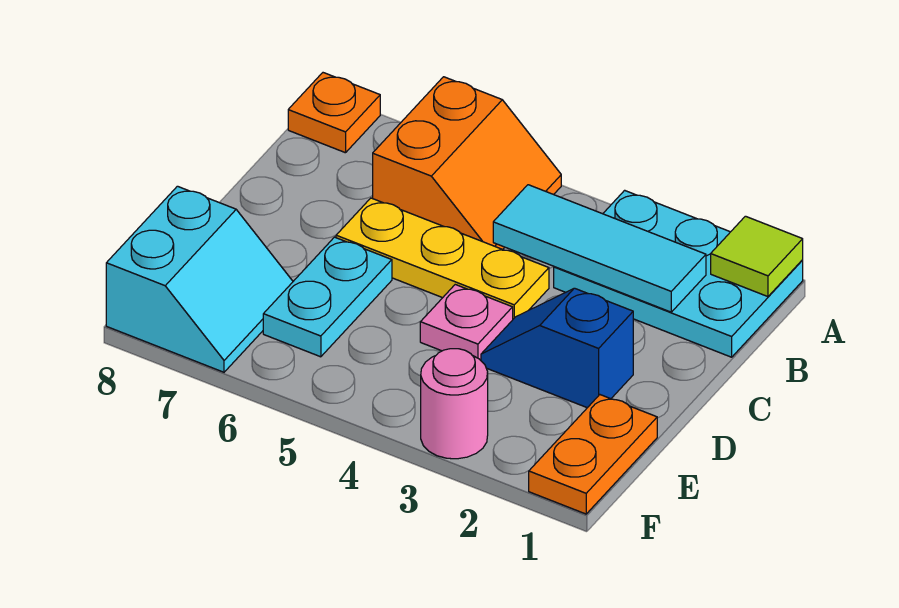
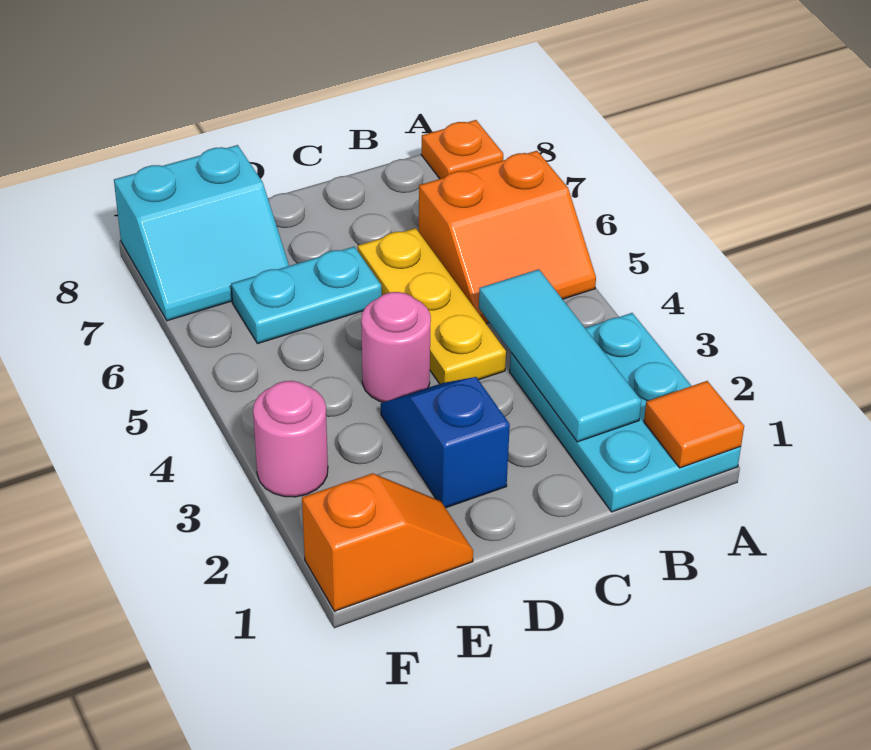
lime 1x1 tile [711,216,803,297] -> orange 1x1 tile [644,381,744,468]
pink 1x1 plate [420,285,513,360] -> pink 1x1 round brick [361,292,431,402]
orange 1x2 plate [529,395,657,514] -> orange 1x2 slope [302,473,473,611]

